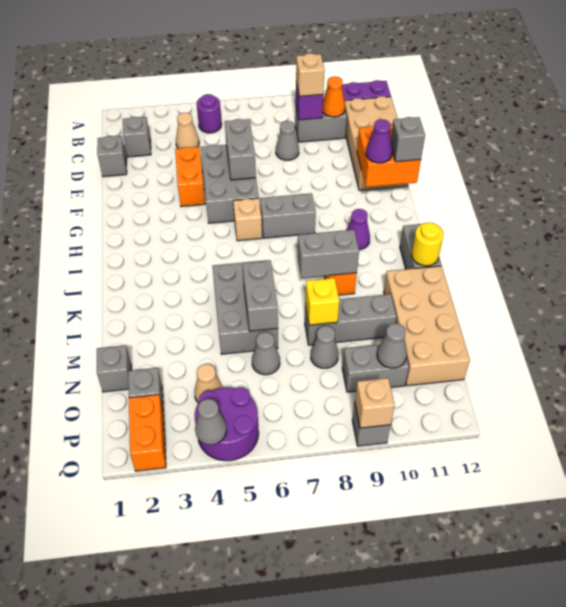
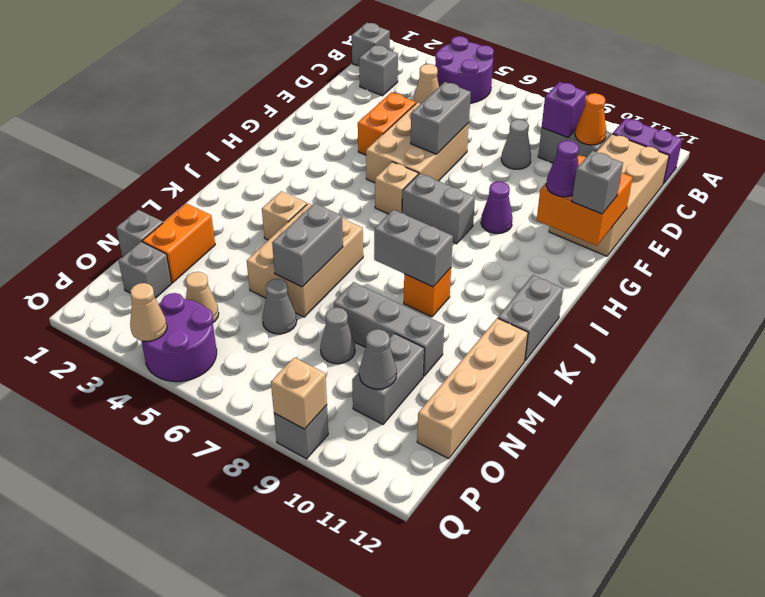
purple 1x1 round brick [197,94,222,133] -> purple 2x2 round brick [435,36,494,103]
tan 1x1 brick [296,53,325,96] -> tan 1x1 brick moved to [262,191,307,240]
grey 1x1 brick [97,136,127,177] -> grey 1x1 brick moved to [352,23,390,66]
grey 2x3 brick [201,145,259,223] -> tan 2x3 brick [366,103,469,183]
purple 1x1 cone [347,209,370,250] -> purple 1x1 cone moved to [481,181,513,233]
grey 2x3 brick [212,260,278,354] -> tan 2x3 brick [247,203,363,317]
yellow 1x1 round brick [412,223,444,266] -> none
tan 2x4 brick [384,266,470,386] -> tan 1x4 brick [417,318,528,459]
yellow 1x1 brick [305,278,339,325] -> none
grey 1x2 brick [342,345,409,392] -> grey 1x2 brick turned to [352,333,424,424]
orange 1x2 brick [129,395,166,471] -> orange 1x2 brick moved to [142,204,215,283]
grey 1x1 cone [195,399,227,444] -> tan 1x1 cone [130,283,167,341]

